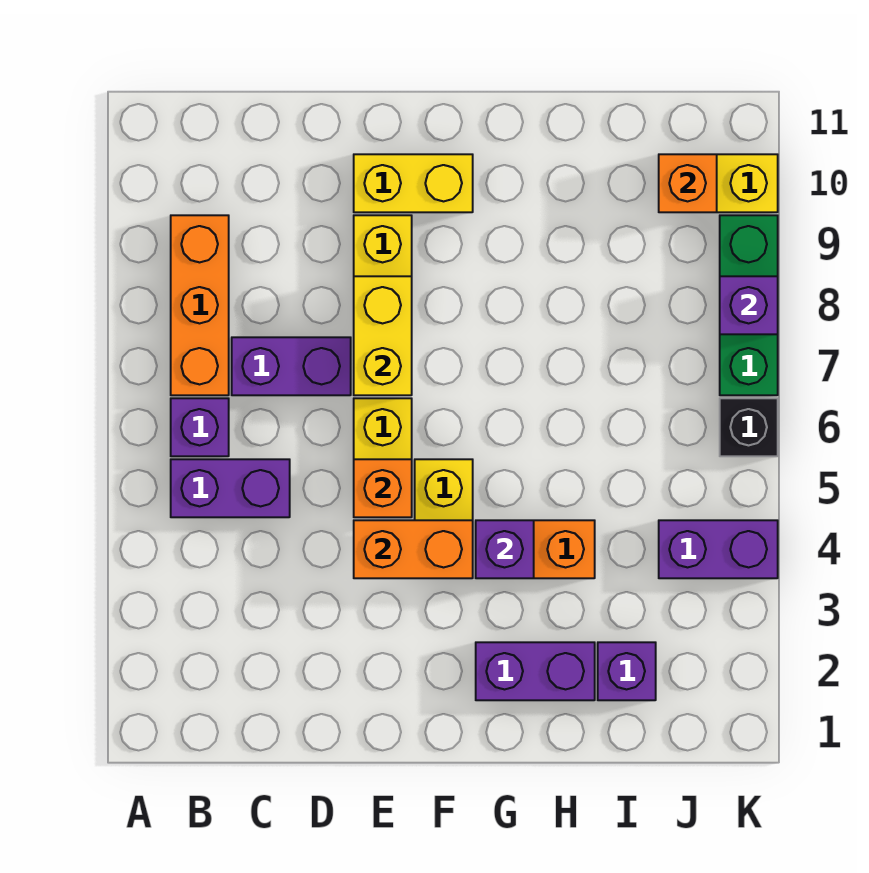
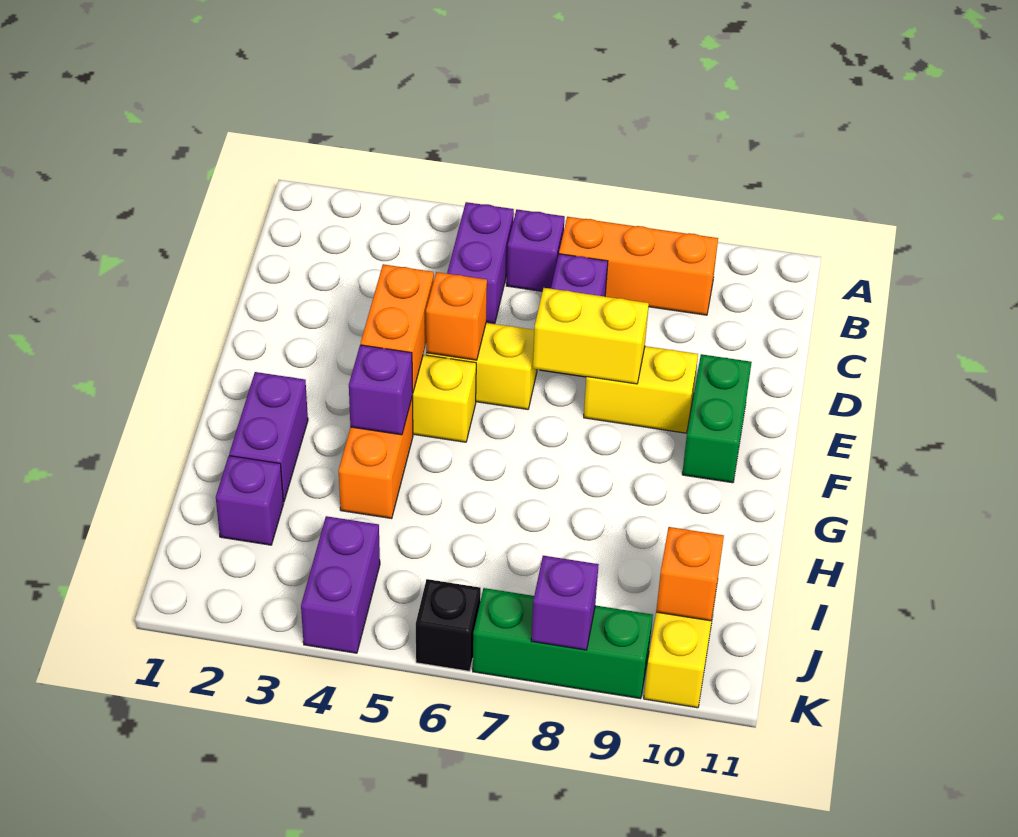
yellow 1x2 brick [354,154,473,212] -> green 1x2 brick [682,354,752,483]

